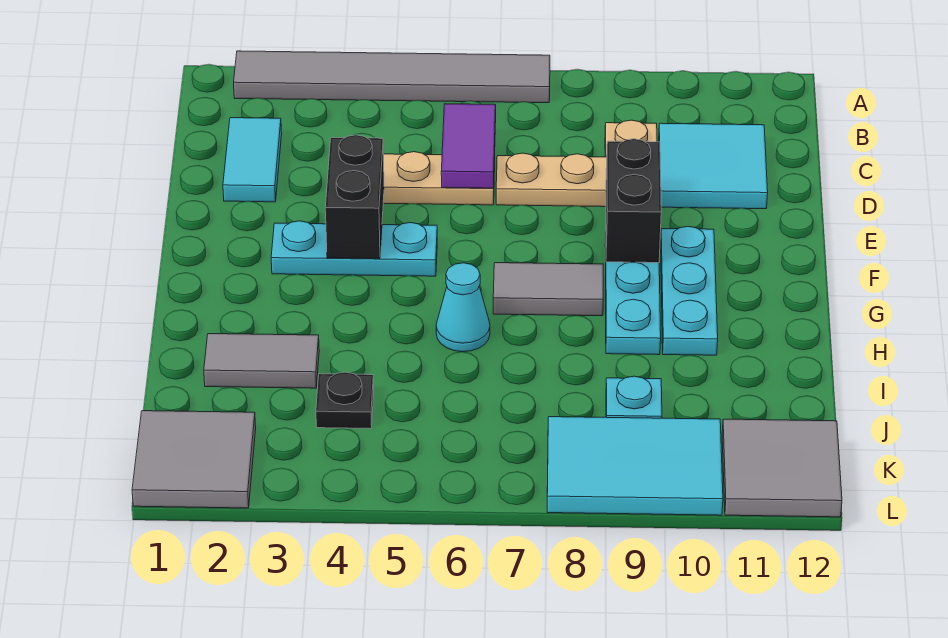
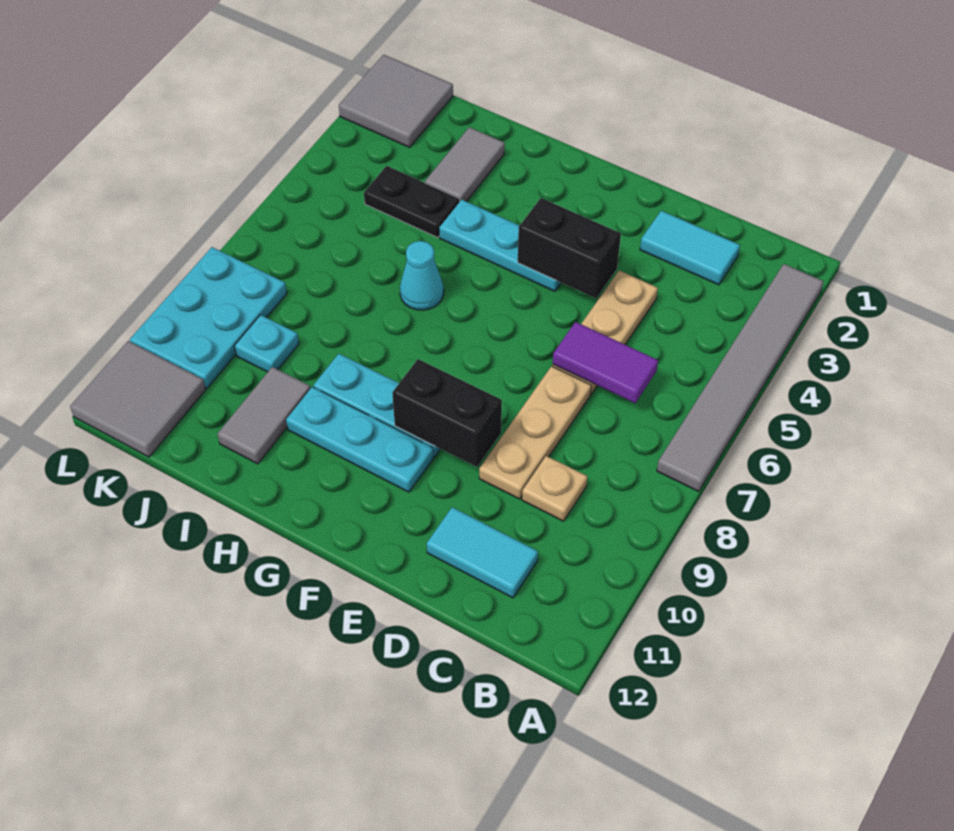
cyan 2x2 tile [659,123,768,209] -> cyan 1x2 tile [427,507,538,598]
cyan 1x3 plate [271,221,437,276] -> cyan 1x3 plate turned to [439,200,561,291]
grey 1x2 tile [493,263,603,316] -> grey 1x2 tile moved to [218,367,310,464]
black 1x1 plate [316,372,374,429] -> black 1x2 plate [364,166,460,238]
cyan 2x3 tile [547,417,723,515] -> cyan 2x3 plate [130,247,287,388]

